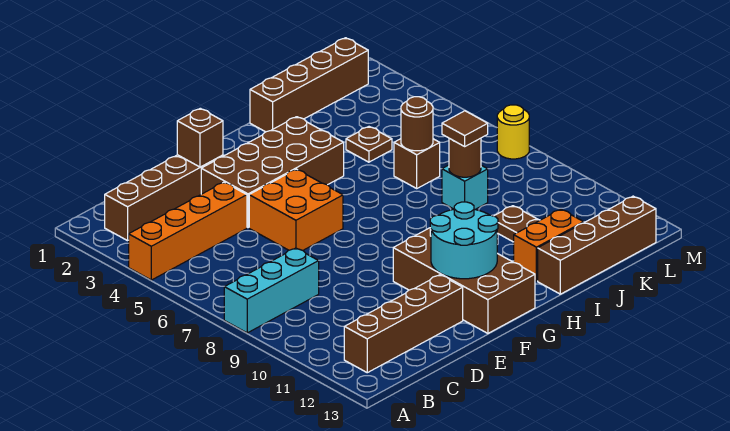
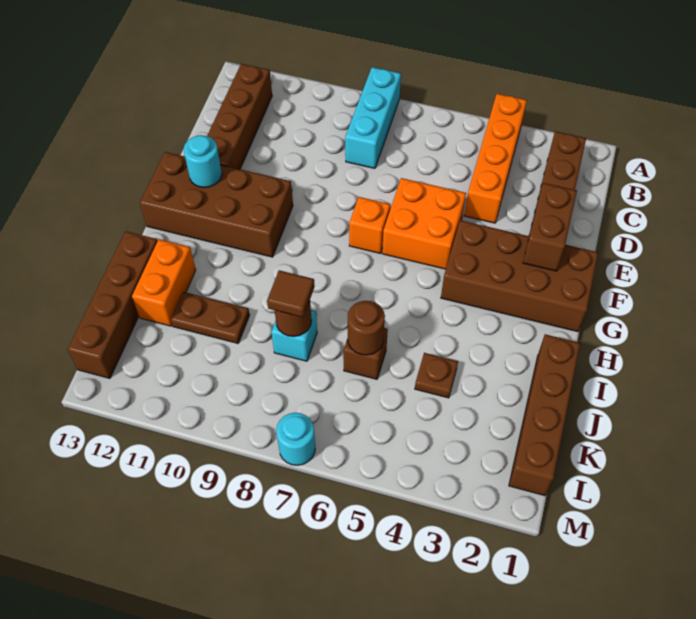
brown 1x1 brick [177,108,223,167] -> brown 1x2 brick [523,183,577,271]
brown 2x4 brick [201,117,344,228] -> brown 2x4 brick turned to [441,220,598,332]
none -> orange 1x1 brick [349,197,390,254]
cyan 2x2 round brick [430,202,498,279] -> cyan 1x1 round brick [184,135,222,188]
yellow 1x1 round brick [497,105,529,159] -> cyan 1x1 round brick [276,413,315,465]

